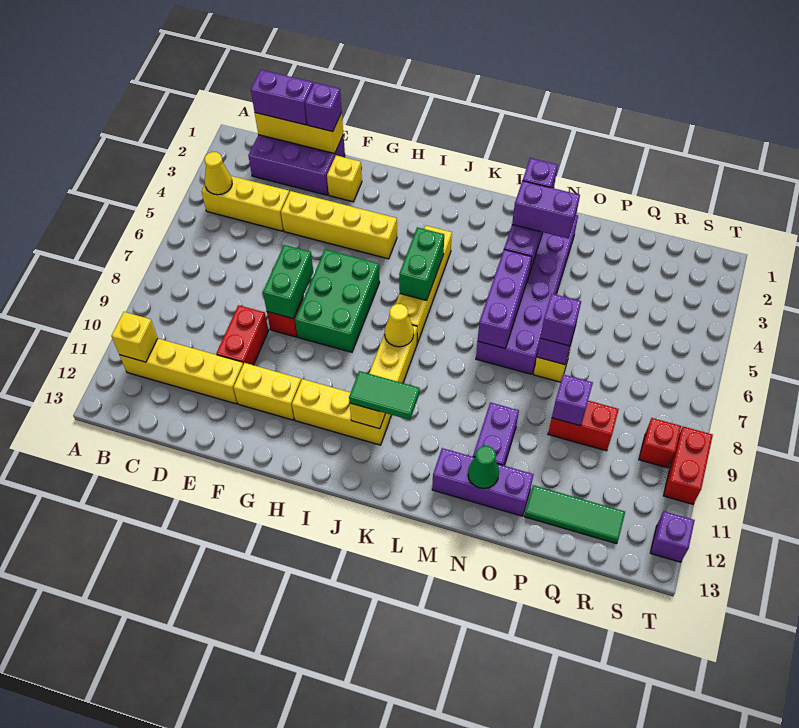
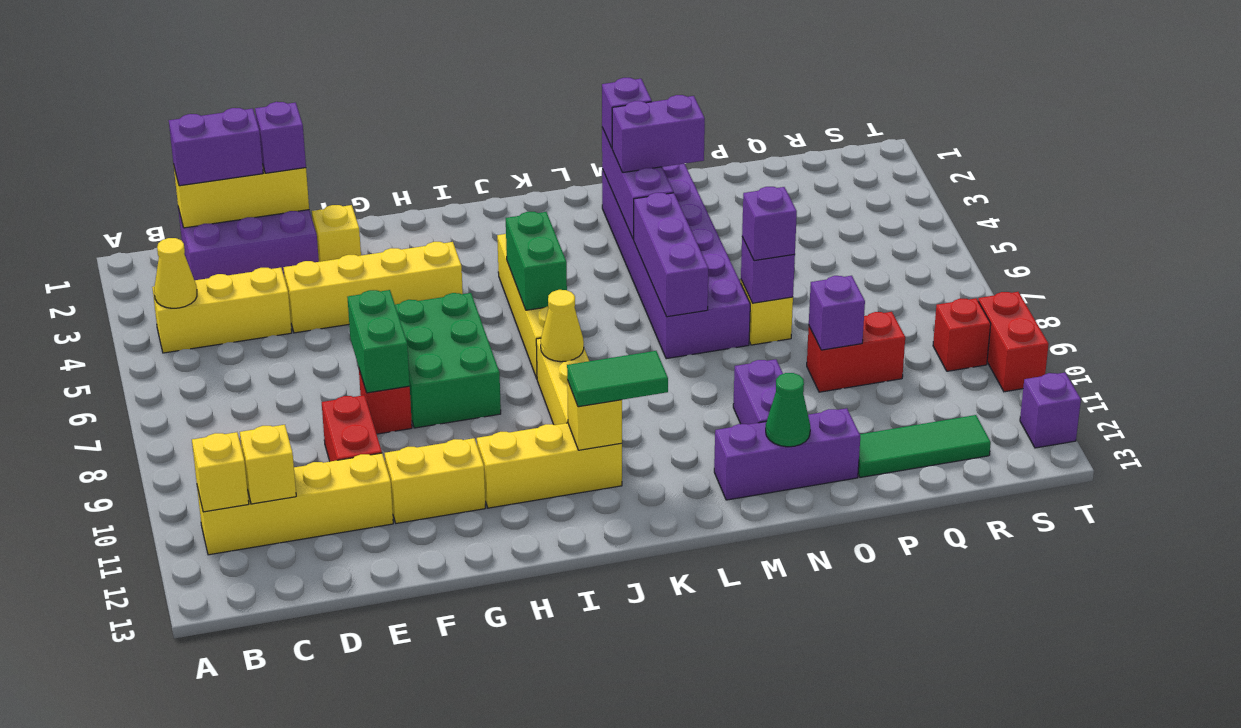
none -> yellow 1x1 brick [240,425,296,504]

